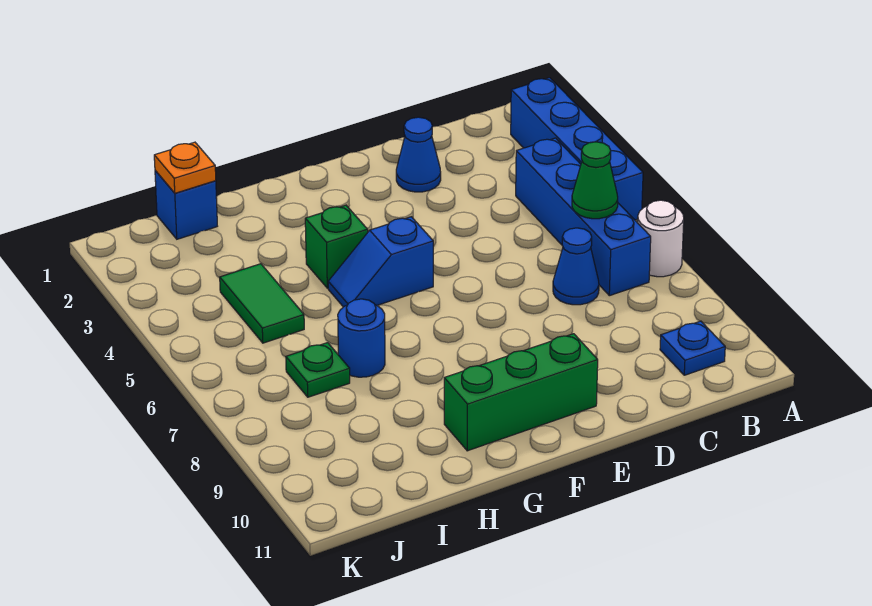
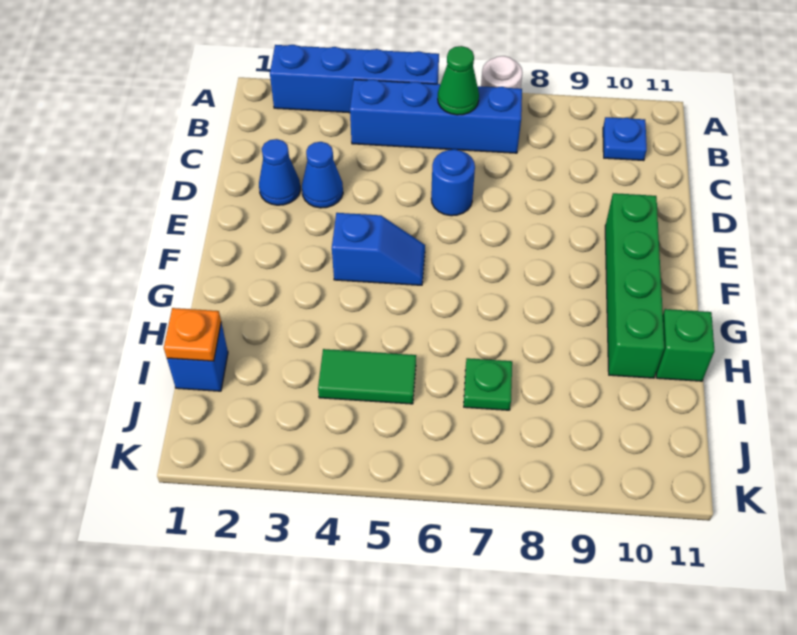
blue 1x1 cone [553,228,599,305] -> blue 1x1 cone moved to [302,142,343,208]
green 1x3 brick [444,334,598,451] -> green 1x4 brick [605,193,664,378]
blue 1x2 slope [328,217,433,307] -> blue 1x2 slope turned to [332,213,425,285]
green 1x1 brick [305,205,368,288] -> green 1x1 brick moved to [656,309,715,381]
blue 1x1 round brick [338,299,385,377] -> blue 1x1 round brick moved to [431,149,475,216]

